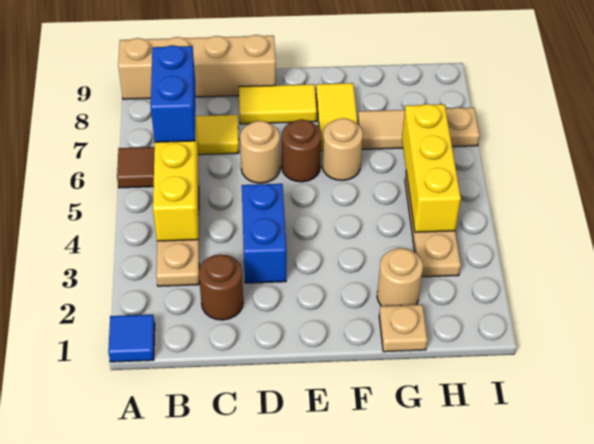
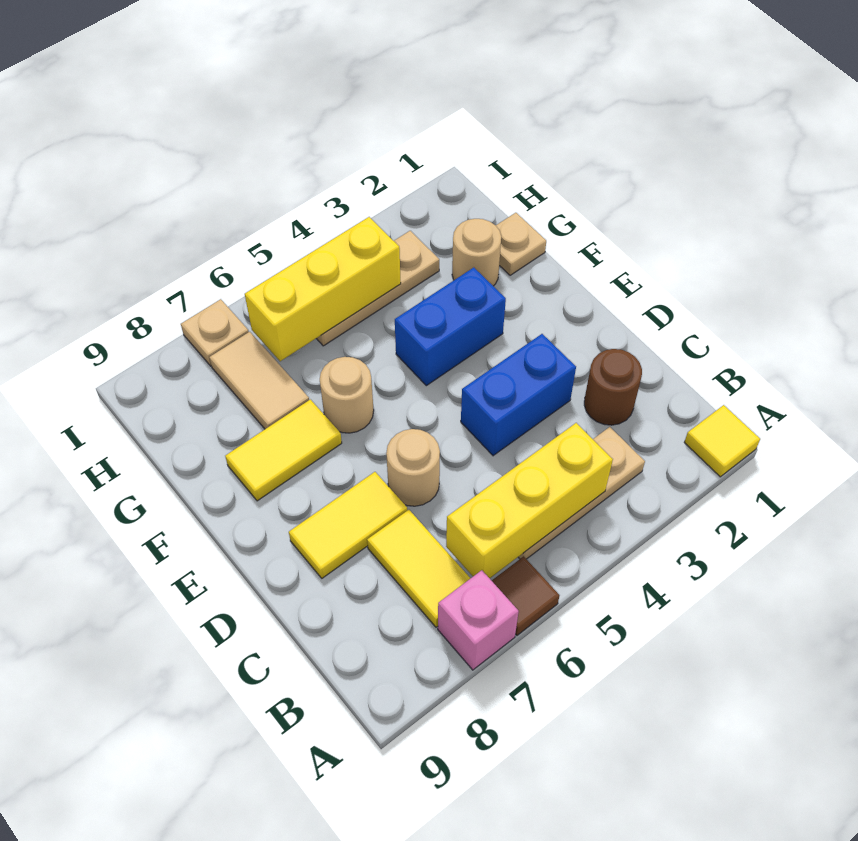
blue 1x1 tile [108,315,155,362] -> yellow 1x1 tile [684,405,760,477]
none -> pink 1x1 brick [438,570,519,670]
tan 1x4 brick [118,35,276,99] -> none
blue 1x2 brick [151,45,195,142] -> blue 1x2 brick moved to [395,268,506,386]
yellow 1x2 tile [239,84,317,124] -> yellow 1x2 tile turned to [289,472,407,578]
brown 1x1 round brick [282,120,321,182] -> none

